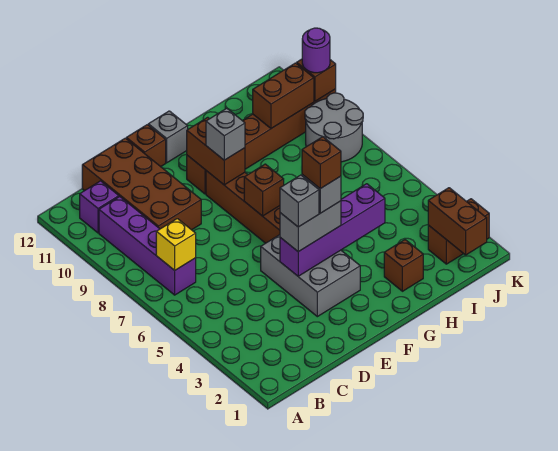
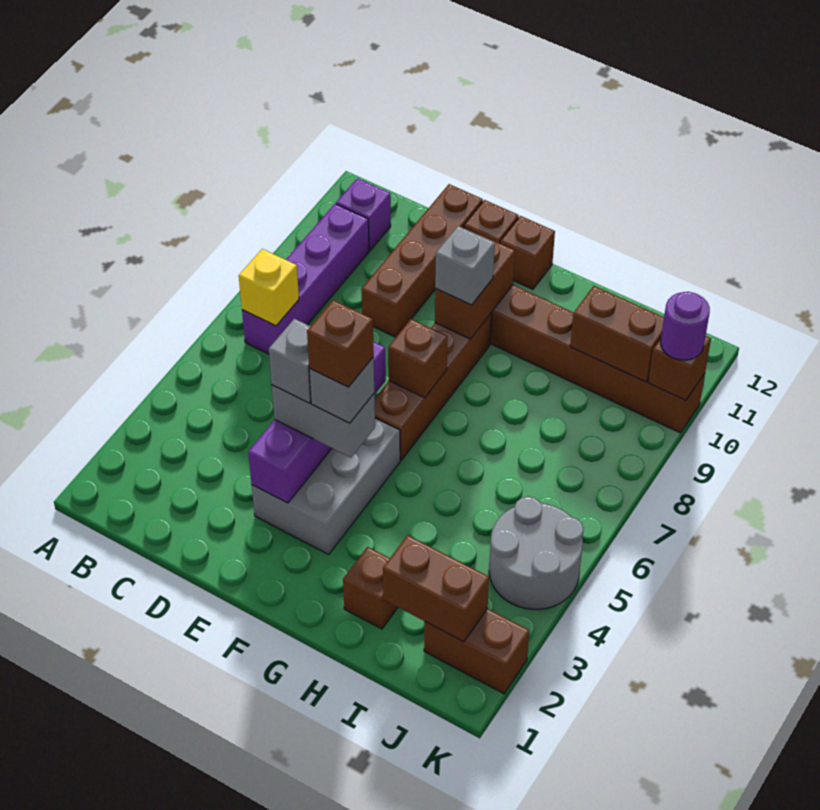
brown 2x4 brick [82,138,201,230] -> brown 1x4 brick [361,184,483,337]
purple 1x4 brick [280,184,385,276] -> purple 1x4 brick turned to [248,342,386,503]
grey 1x1 brick [148,111,188,163] -> brown 1x1 brick [500,216,555,289]
brown 1x2 brick [428,188,487,255] -> brown 1x2 brick turned to [383,535,489,642]
grey 2x2 round brick [305,93,363,162] -> grey 2x2 round brick moved to [489,497,584,609]

